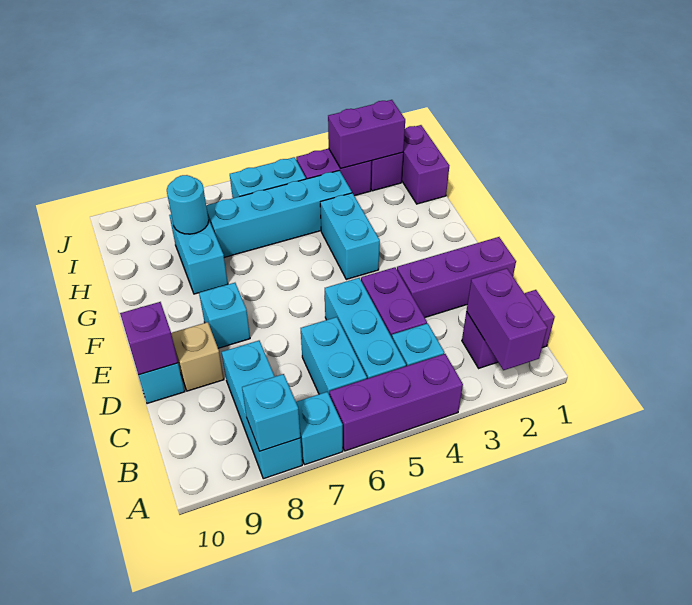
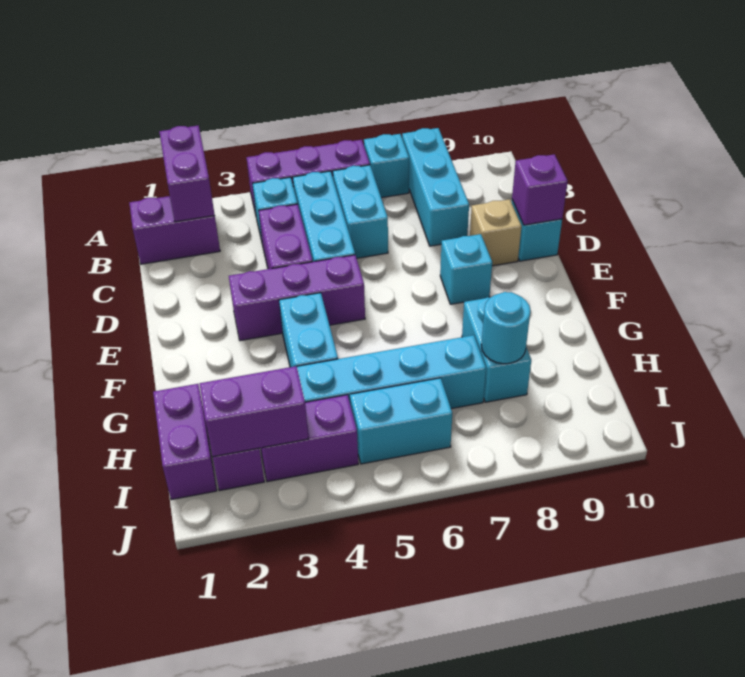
cyan 1x1 brick [242,374,300,451] -> none
purple 1x3 brick [397,237,516,317] -> purple 1x3 brick moved to [229,255,365,341]

